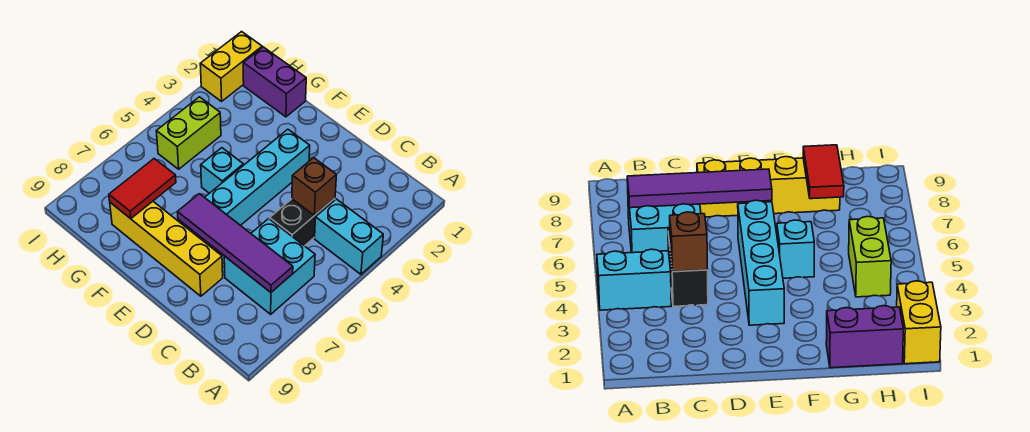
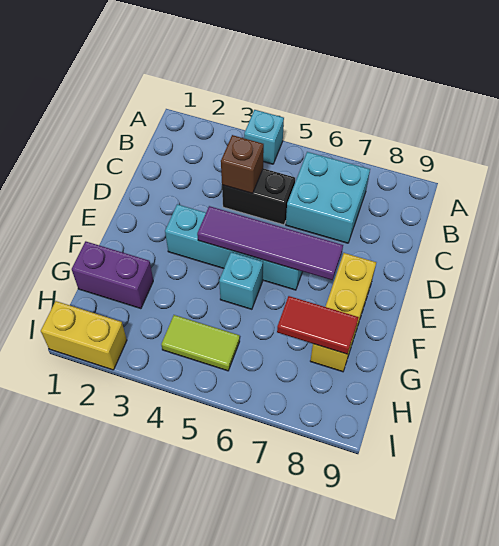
cyan 1x2 brick [315,199,383,274] -> cyan 1x1 brick [244,110,284,164]
purple 1x4 tile [178,194,293,292] -> purple 1x4 tile turned to [197,206,343,280]
yellow 1x4 brick [110,201,223,296] -> yellow 1x3 brick [310,253,376,372]
purple 1x2 brick [243,47,306,117] -> purple 1x2 brick turned to [72,241,153,309]
lime 1x2 brick [156,97,221,169] -> lime 1x2 tile [161,315,240,371]

